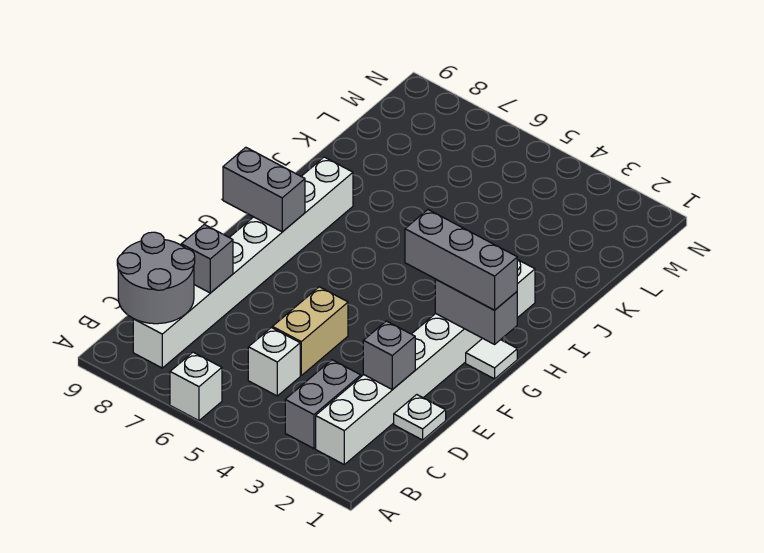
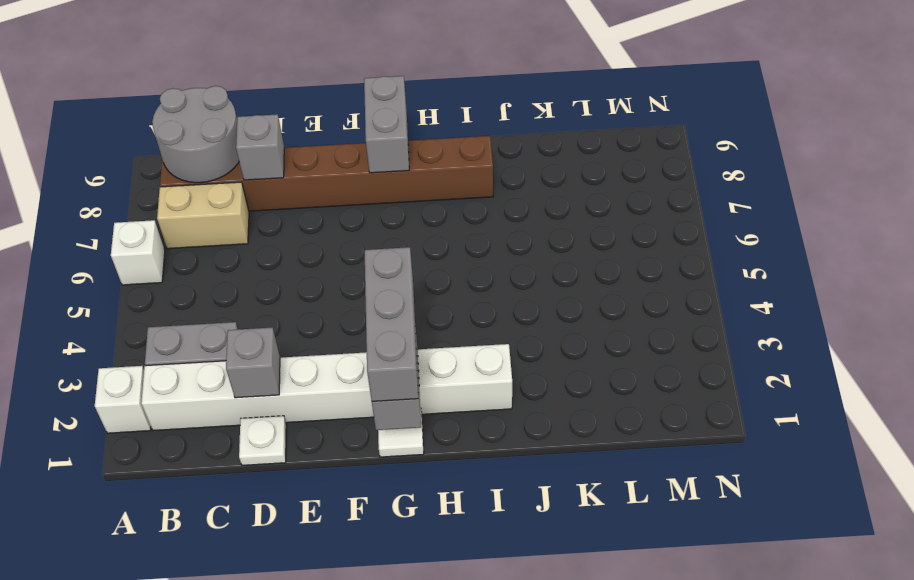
white 1x8 brick [133,157,353,368] -> brown 1x8 brick [160,136,493,211]
white 1x1 brick [248,328,300,396] -> white 1x1 brick moved to [95,366,151,433]
tan 1x2 brick [272,287,348,375] -> tan 1x2 brick moved to [157,182,249,249]

